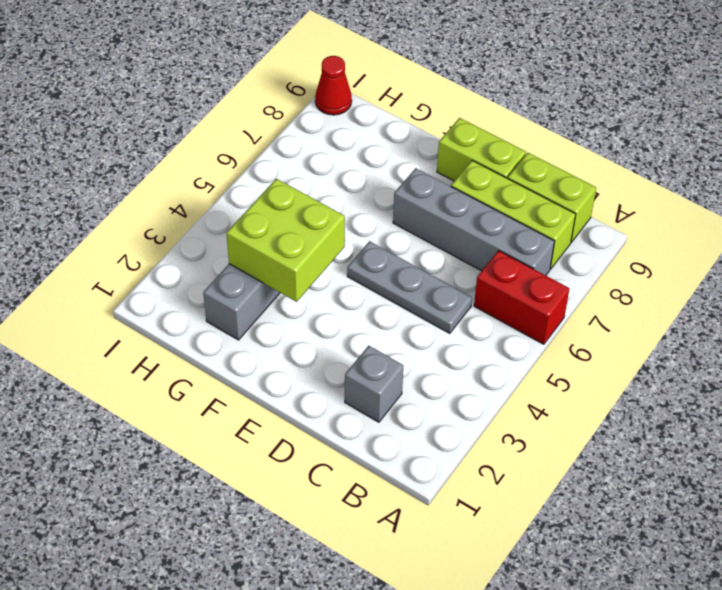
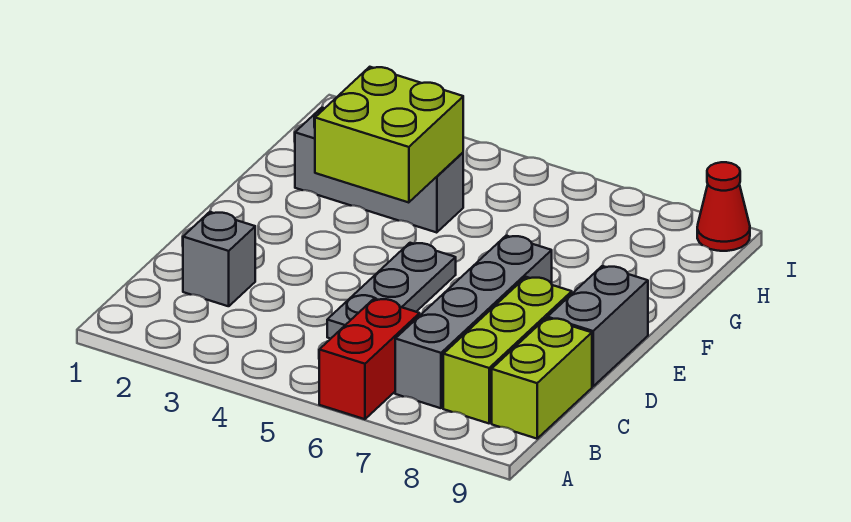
lime 1x2 brick [437,118,526,181] -> grey 1x2 brick [547,266,648,386]

